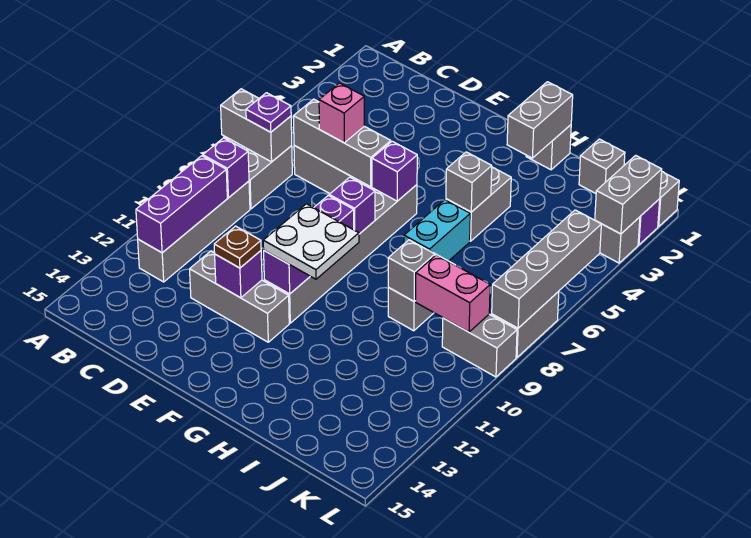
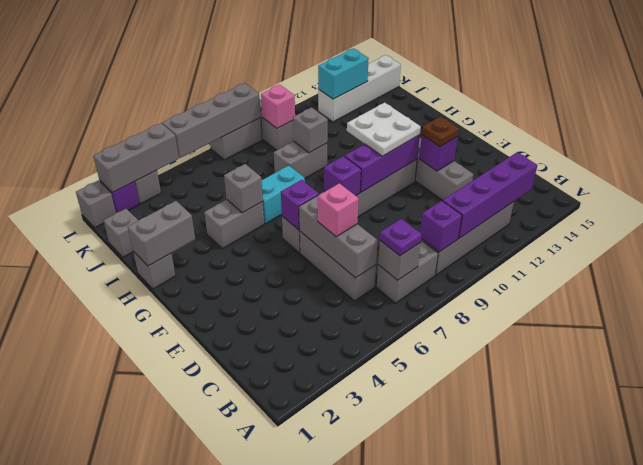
grey 1x2 brick [221,89,292,162] -> grey 1x1 brick [378,241,421,280]
purple 1x3 brick [136,156,227,253] -> purple 1x4 brick [443,152,537,238]
pink 1x2 brick [415,255,490,332] -> pink 1x1 brick [261,85,295,128]
none -> white 1x4 brick [318,55,401,122]
none -> cyan 1x2 brick [318,48,369,99]
grey 1x2 brick [595,155,662,234] -> grey 1x3 brick [93,123,179,193]

